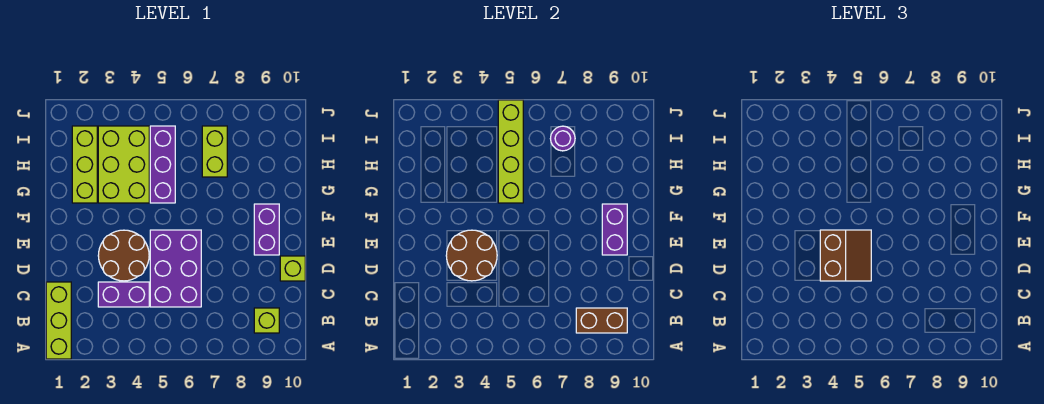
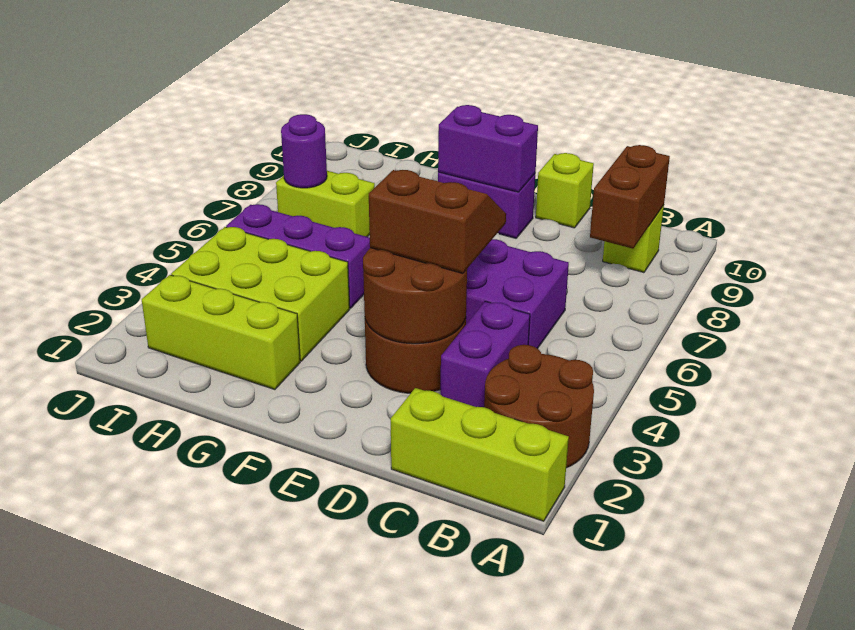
none -> brown 2x2 round brick [484,345,594,468]
lime 1x4 brick [498,100,523,203] -> none

